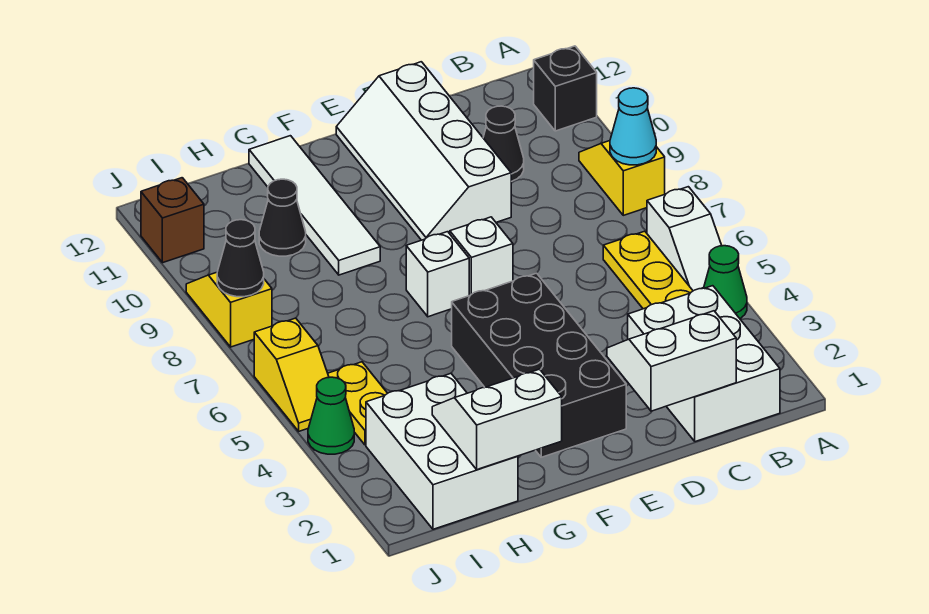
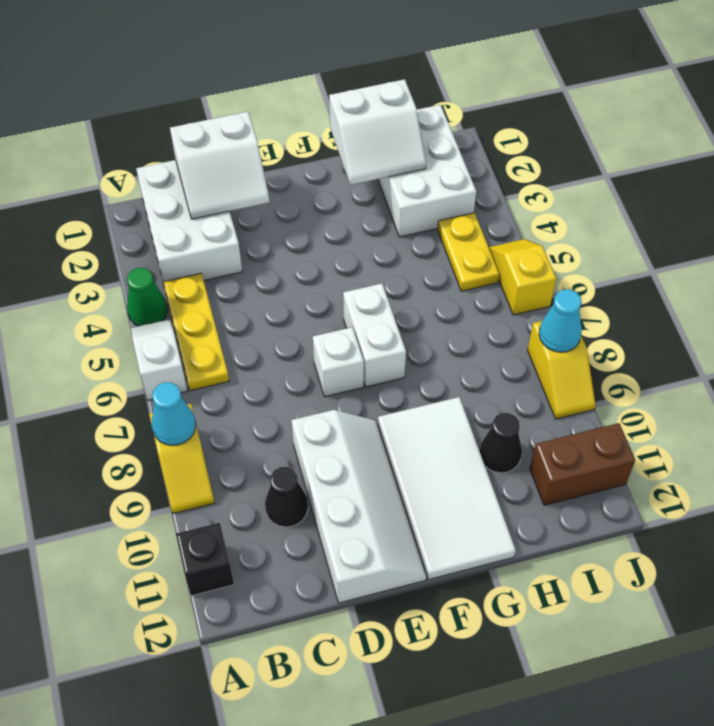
black 2x4 brick [452,273,626,457] -> none
white 1x1 brick [406,232,469,317] -> white 1x2 brick [343,284,406,387]
white 1x4 tile [249,136,380,275] -> white 2x4 tile [378,397,516,580]
green 1x1 cone [308,377,354,454] -> none
black 1x1 cone [217,220,264,297] -> cyan 1x1 cone [539,289,582,352]
brown 1x1 brick [141,178,204,263] -> brown 1x2 brick [530,423,635,505]

